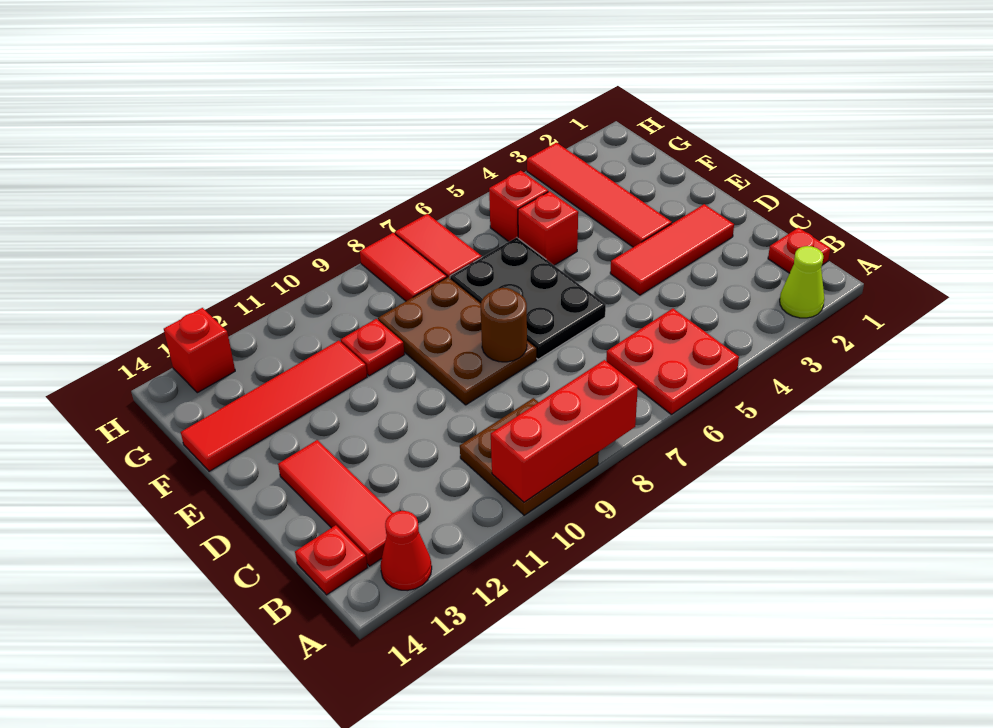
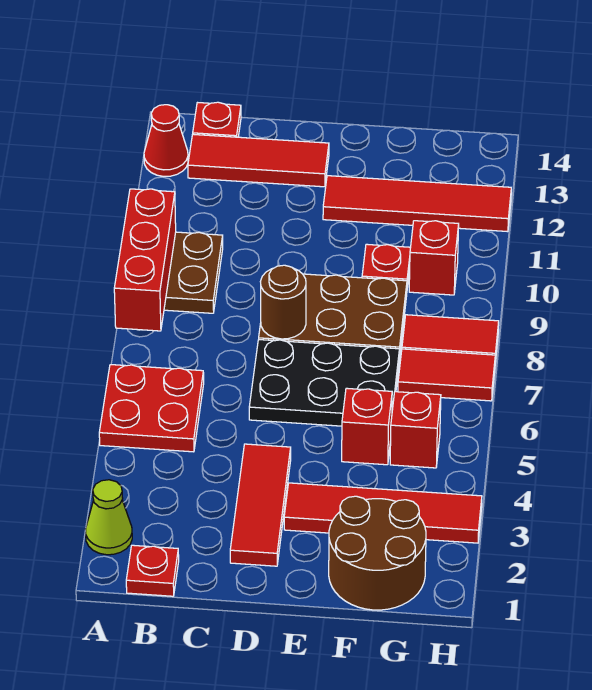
none -> brown 2x2 round brick [329,496,426,610]
red 1x4 tile [181,341,367,471] -> red 1x4 tile turned to [323,176,511,232]
red 1x1 brick [164,308,235,393] -> red 1x1 brick moved to [409,221,459,295]

